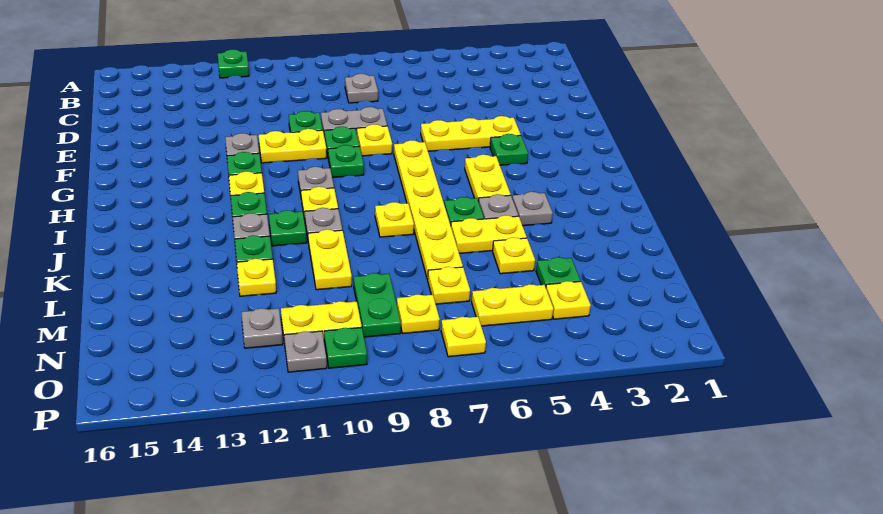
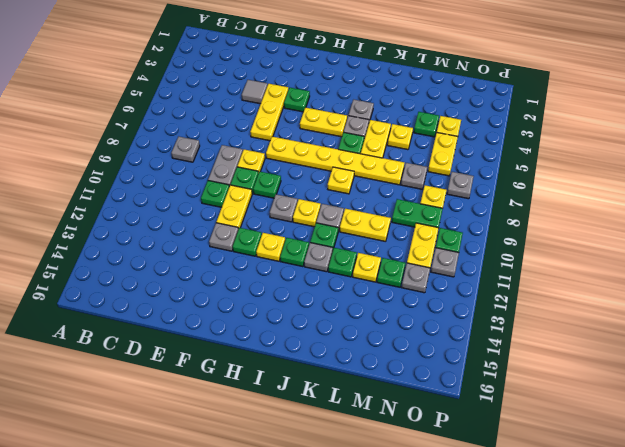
green 1x1 plate [218,49,249,78] -> green 1x1 plate moved to [377,258,405,287]
none -> grey 1x1 tile [242,80,268,104]
yellow 1x1 plate [428,267,470,304] -> grey 1x1 plate [401,163,427,189]
yellow 1x1 plate [441,317,486,357] -> grey 1x1 plate [447,172,474,199]

